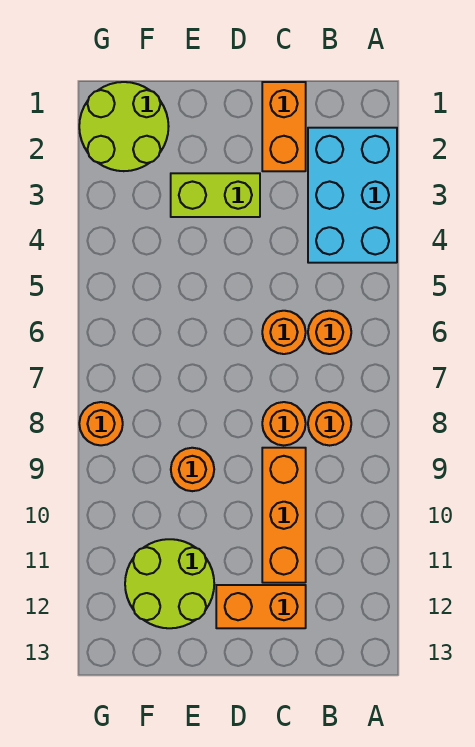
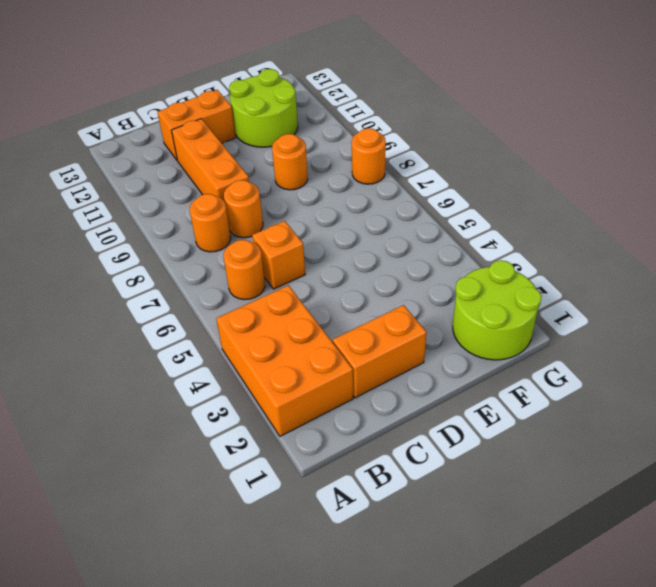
cyan 2x3 brick [308,128,397,263] -> orange 2x3 brick [216,285,353,436]
orange 1x2 brick [262,82,306,171] -> orange 1x2 brick turned to [333,305,426,398]
orange 1x1 round brick [262,311,306,354] -> orange 1x1 brick [252,221,305,289]
lime 1x2 brick [171,173,260,217] -> none

